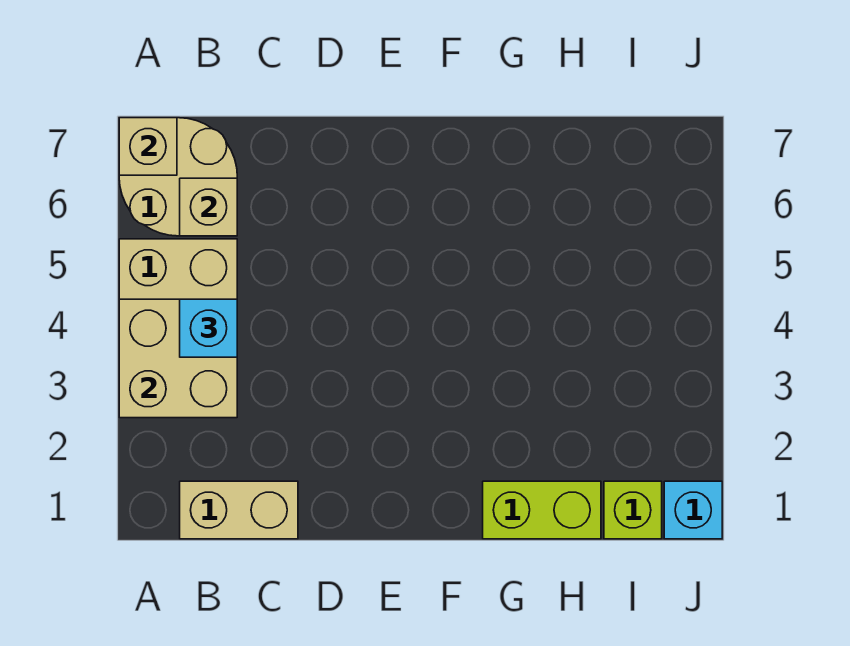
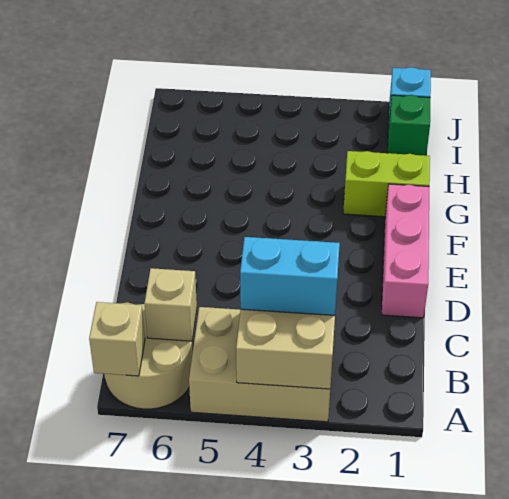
tan 1x2 brick [180,481,298,539] -> none
cyan 1x1 brick [180,299,237,357] -> cyan 1x2 brick [240,237,340,315]
none -> pink 1x3 brick [382,184,429,318]
lime 1x2 brick [483,481,601,539] -> lime 1x2 brick turned to [343,151,430,217]
lime 1x1 brick [604,481,662,539] -> green 1x1 brick [388,95,430,156]

